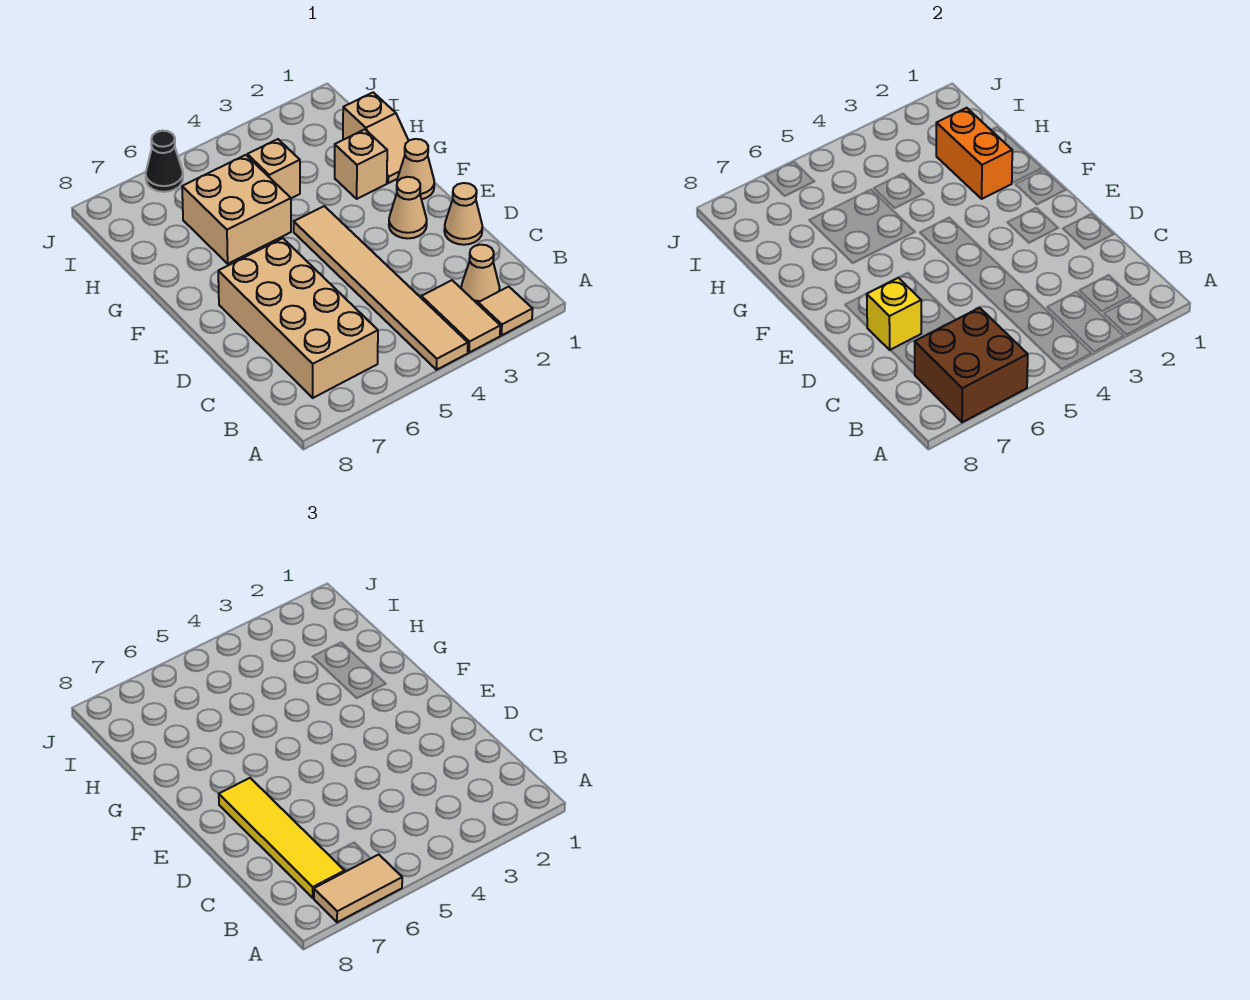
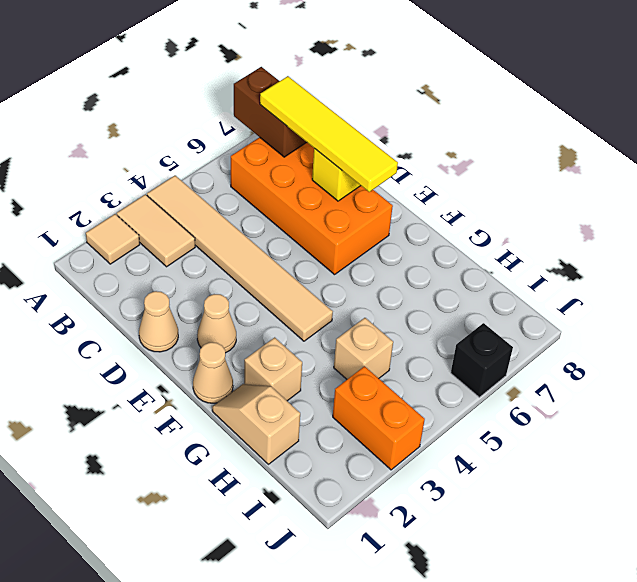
brown 2x2 brick [915,308,1028,422] -> brown 1x2 brick [234,67,307,157]
tan 1x2 tile [314,855,402,922] -> none
tan 1x1 cone [461,245,500,304] -> none
tan 2x4 brick [218,238,378,398] -> orange 2x4 brick [231,137,393,275]
orange 1x2 brick [936,108,1012,199] -> orange 1x2 brick moved to [333,366,425,470]
tan 2x2 brick [182,155,291,264] -> none
black 1x1 cone [146,131,183,192] -> black 1x1 brick [451,323,513,397]

